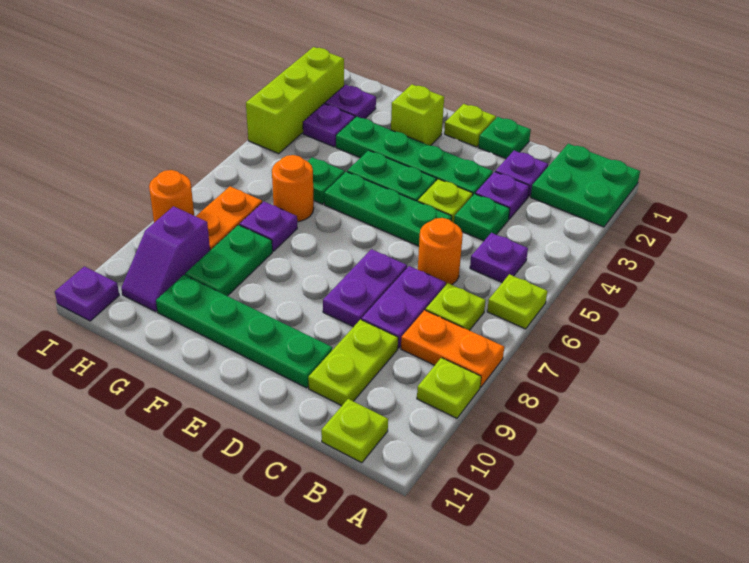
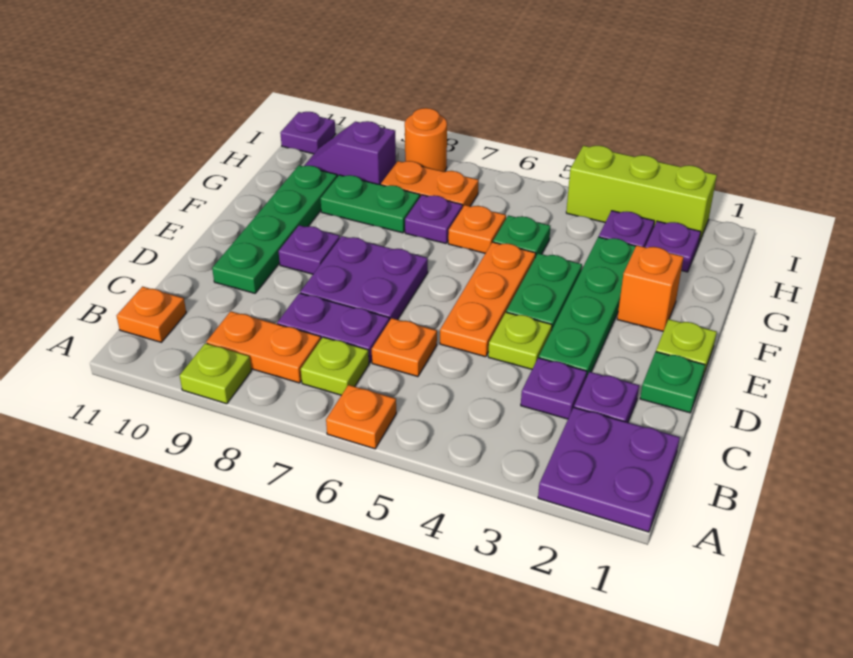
green 2x2 plate [531,144,640,227] -> purple 2x2 plate [538,408,680,532]
lime 1x1 plate [487,274,547,329] -> orange 1x1 plate [326,385,396,449]
orange 1x2 plate [401,310,504,387] -> orange 1x2 plate turned to [206,311,321,383]
purple 1x1 plate [470,233,528,282] -> purple 1x1 plate moved to [279,225,340,274]
lime 1x1 plate [321,399,388,463] -> orange 1x1 plate [117,287,186,342]
green 1x1 plate [454,194,510,241] -> none
orange 1x1 round brick [418,218,463,285] -> orange 1x1 plate [372,318,437,377]
lime 1x2 plate [308,320,398,406] -> none
green 1x3 plate [324,172,452,246] -> orange 1x3 plate [440,242,536,357]
purple 1x2 plate [323,249,407,327] -> purple 2x2 plate [300,236,428,321]
lime 1x1 brick [391,84,444,146] -> orange 1x1 brick [617,245,683,331]
orange 1x1 round brick [272,155,314,222] -> orange 1x1 plate [448,205,506,253]

